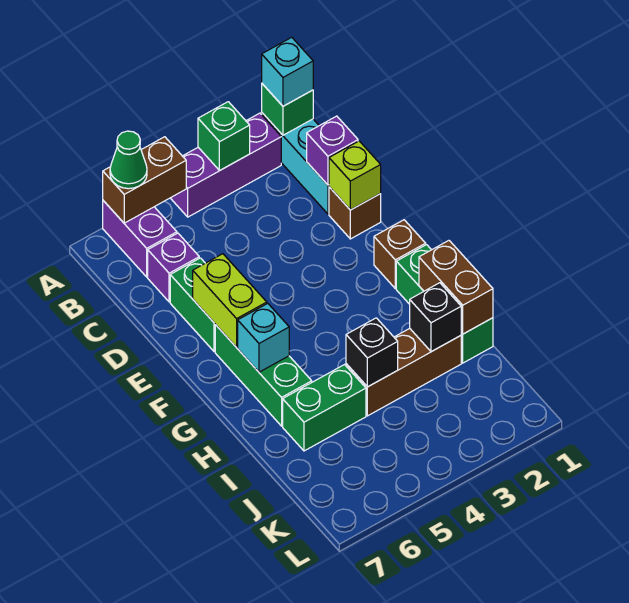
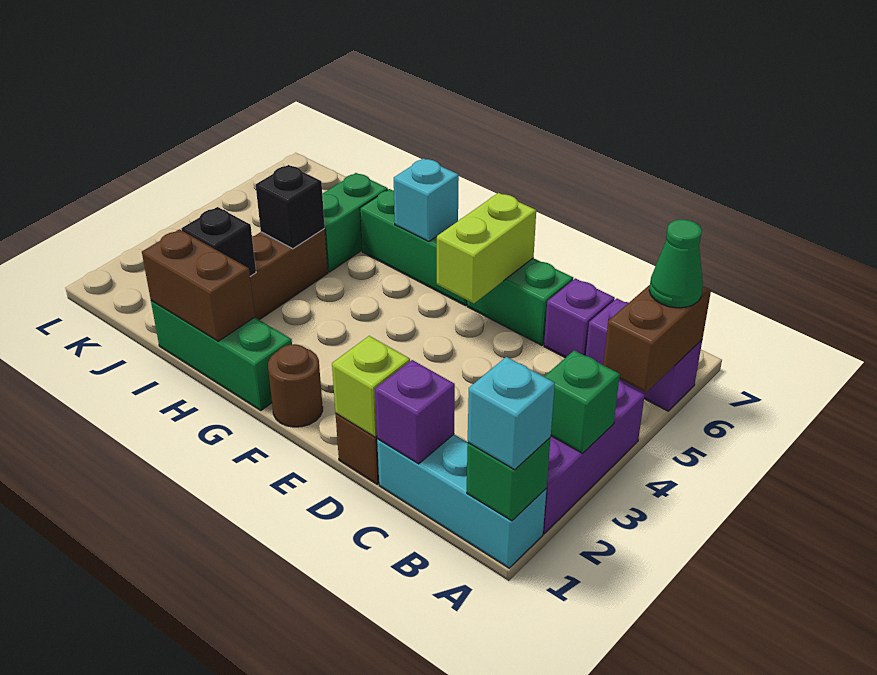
lime 1x2 brick [193,254,267,347] -> lime 1x2 brick turned to [437,193,536,303]
brown 1x1 brick [374,220,426,289] -> brown 1x1 round brick [268,344,323,427]

